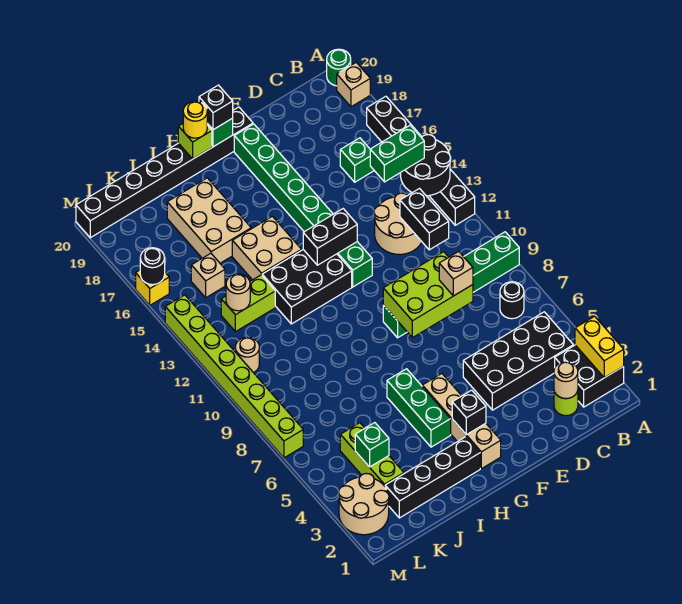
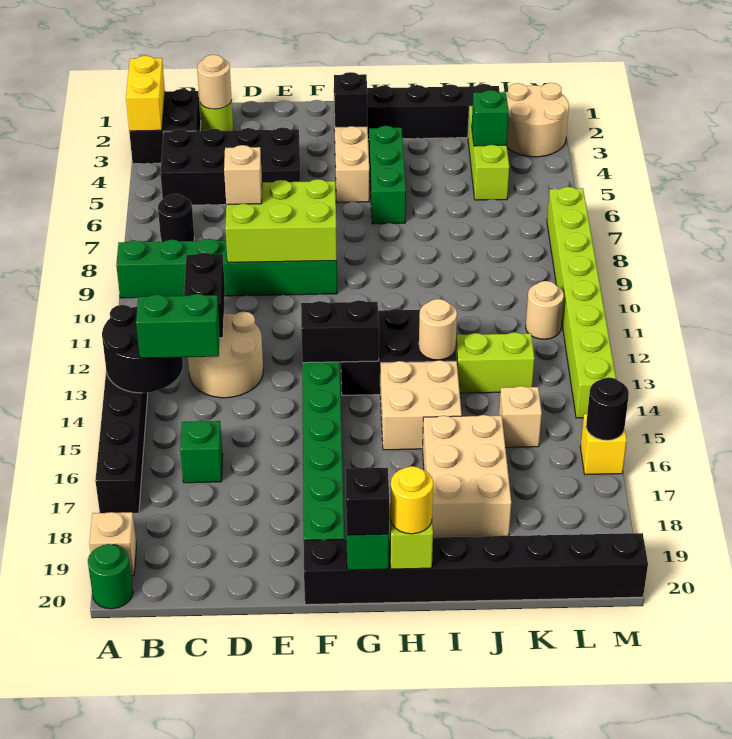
tan 1x1 round brick [226,274,250,311] -> tan 1x1 round brick moved to [419,299,457,360]

